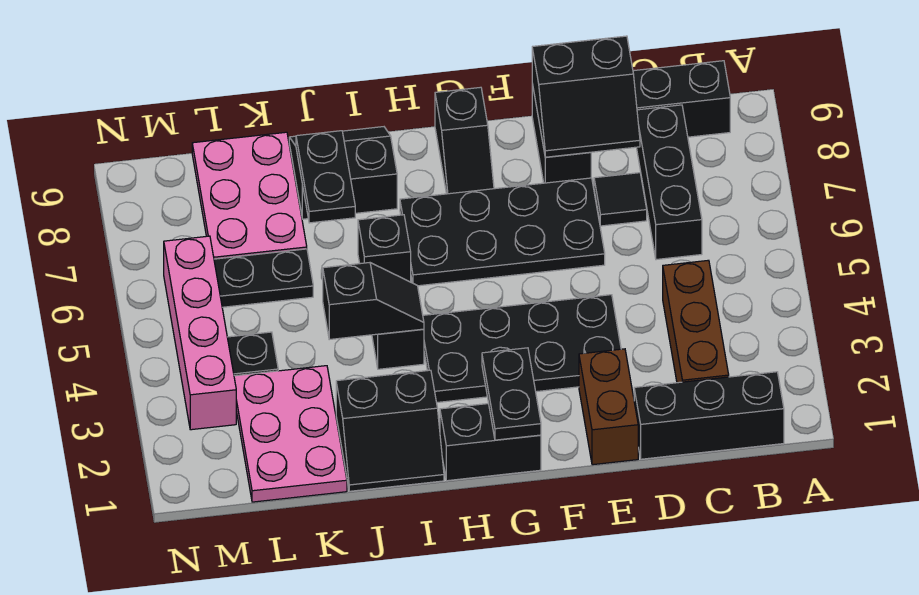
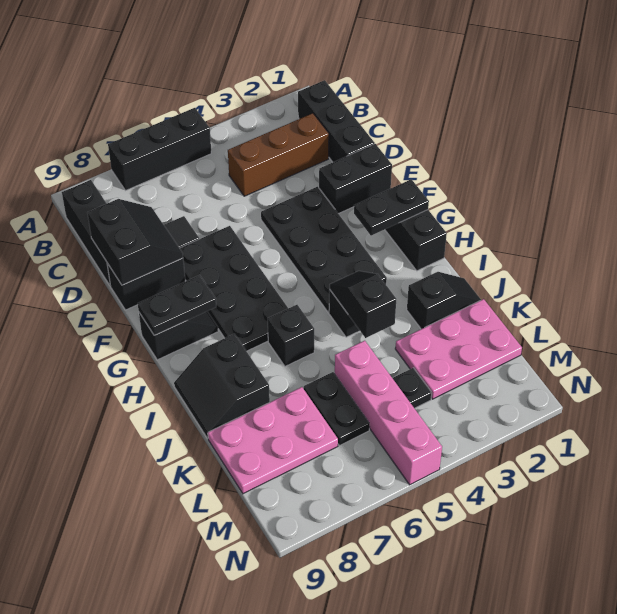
black 1x3 brick [636,105,702,260] -> black 1x3 brick moved to [108,108,211,191]
brown 1x2 brick [579,349,638,465] -> black 1x2 brick [319,144,392,214]
black 2x2 slope [336,370,444,491] -> black 1x2 slope [407,272,481,329]
black 1x2 plate [296,131,355,223] -> black 1x2 plate moved to [138,275,216,335]
pink 1x4 brick [164,236,236,430] -> pink 1x4 brick turned to [335,341,442,485]

